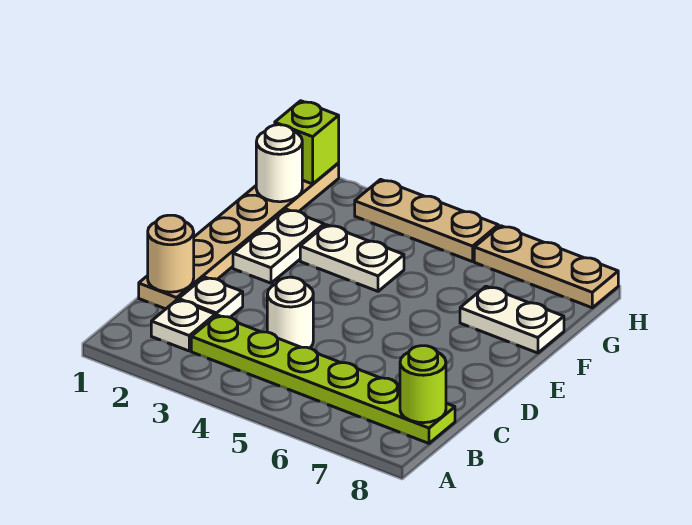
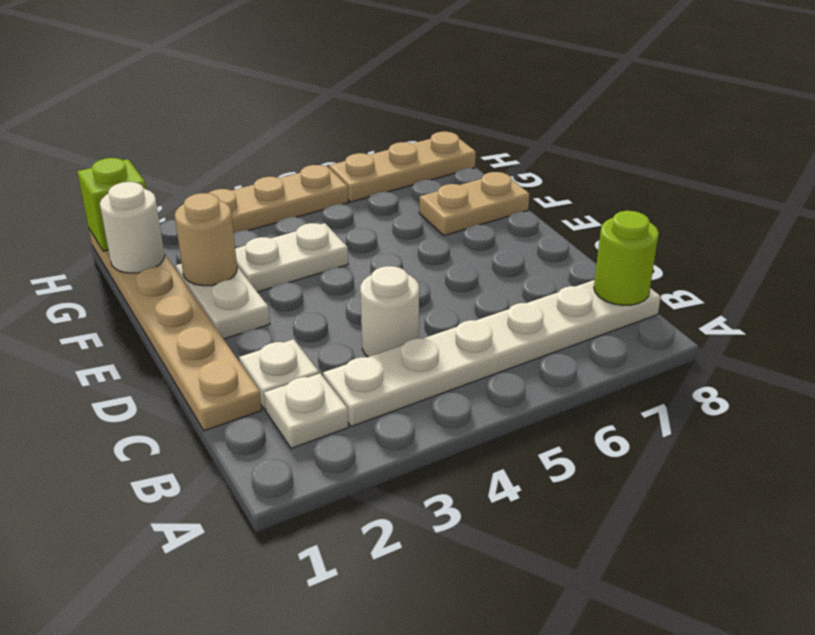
lime 1x6 plate [191,315,455,443] -> white 1x6 plate [323,280,661,427]
tan 1x1 round brick [148,215,194,292] -> tan 1x1 round brick moved to [175,193,237,286]
white 1x2 plate [460,286,564,353] -> tan 1x2 plate [419,172,529,236]

